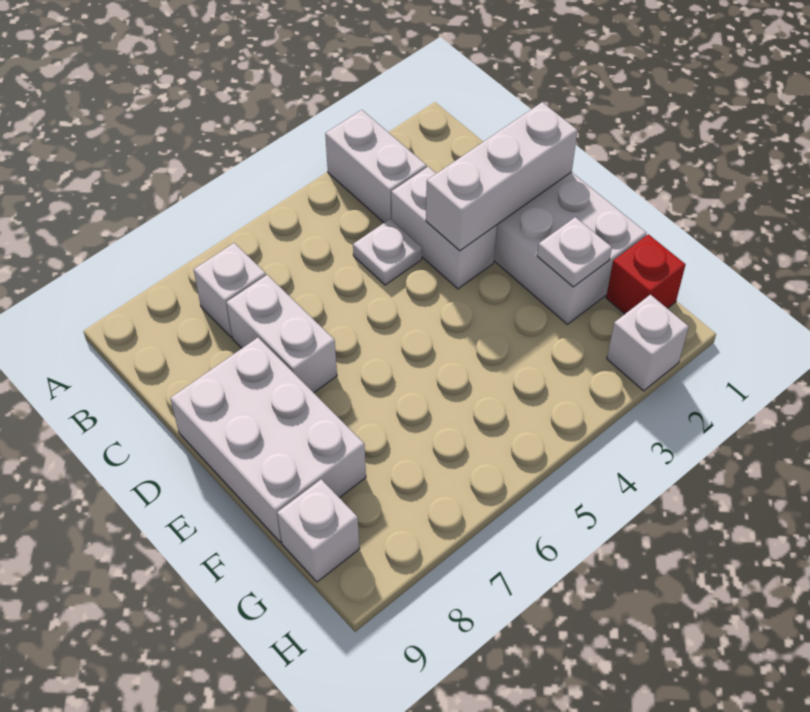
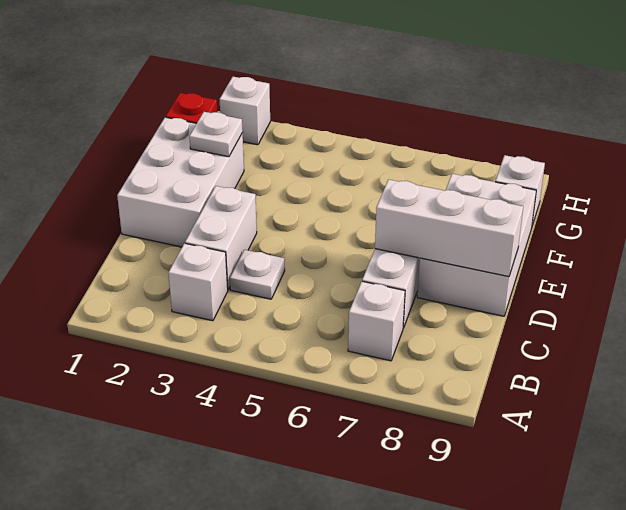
white 1x2 brick [325,110,427,222] -> white 1x1 brick [168,243,228,321]
white 1x3 brick [426,102,578,251] -> white 1x3 brick moved to [375,179,523,277]

